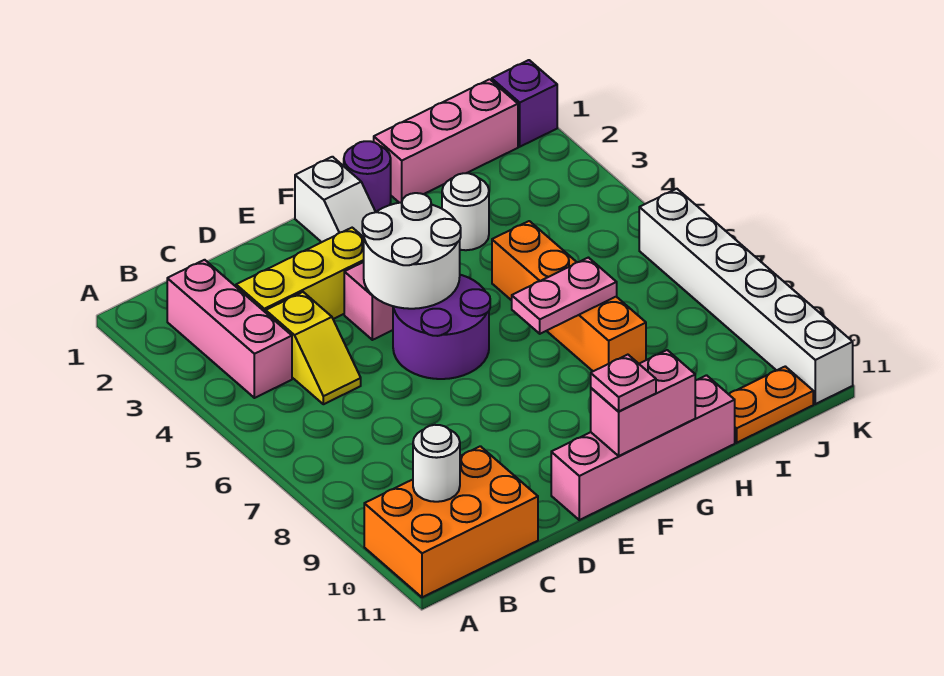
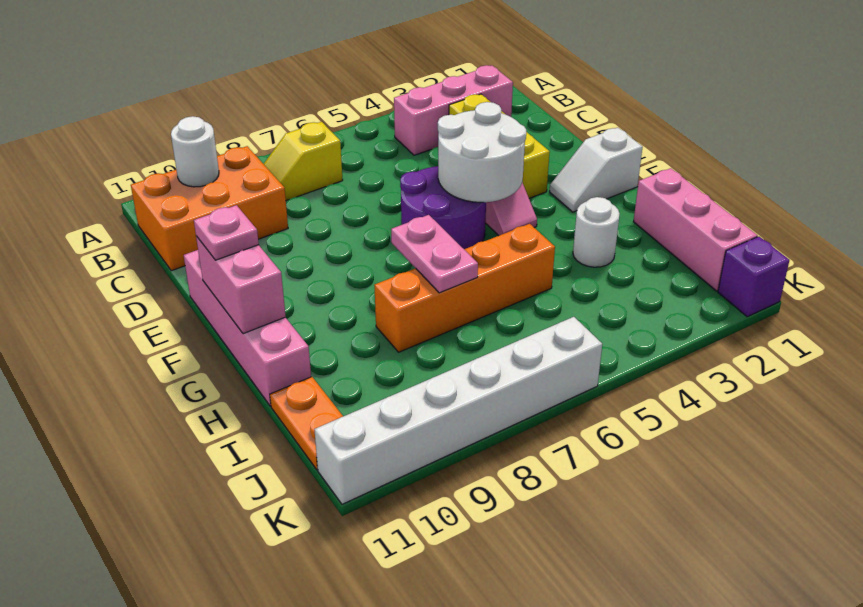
orange 2x3 brick [364,446,538,597] -> orange 2x3 brick turned to [131,146,288,271]
yellow 1x2 slope [266,292,361,404] -> yellow 1x2 slope moved to [264,122,343,201]
purple 1x1 round brick [344,141,391,212] -> none

